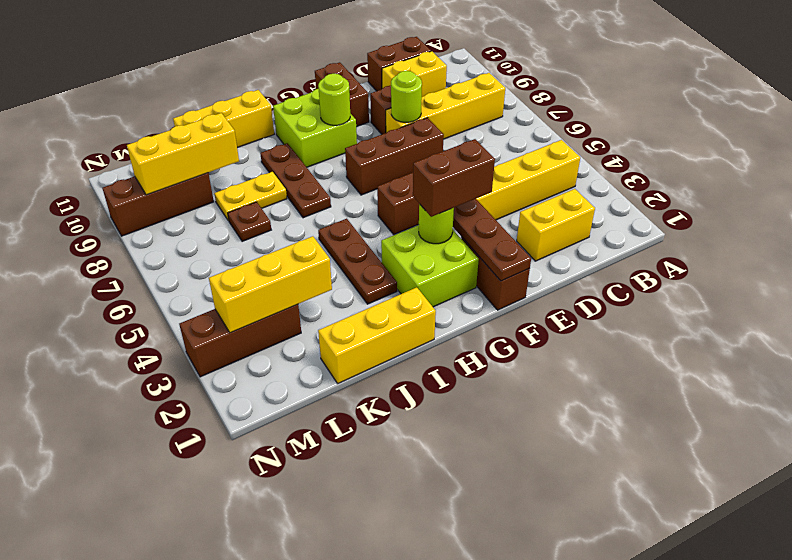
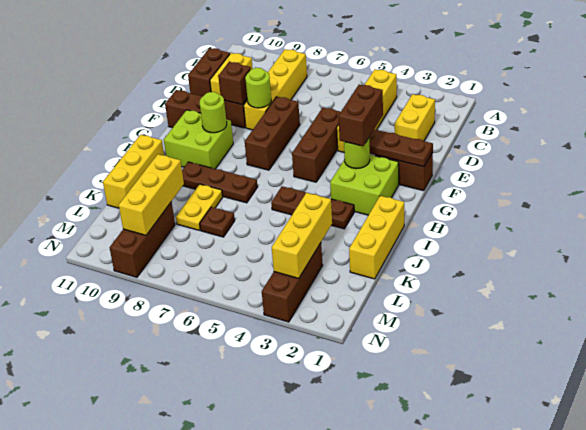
none -> brown 1x1 brick [218,62,251,105]

